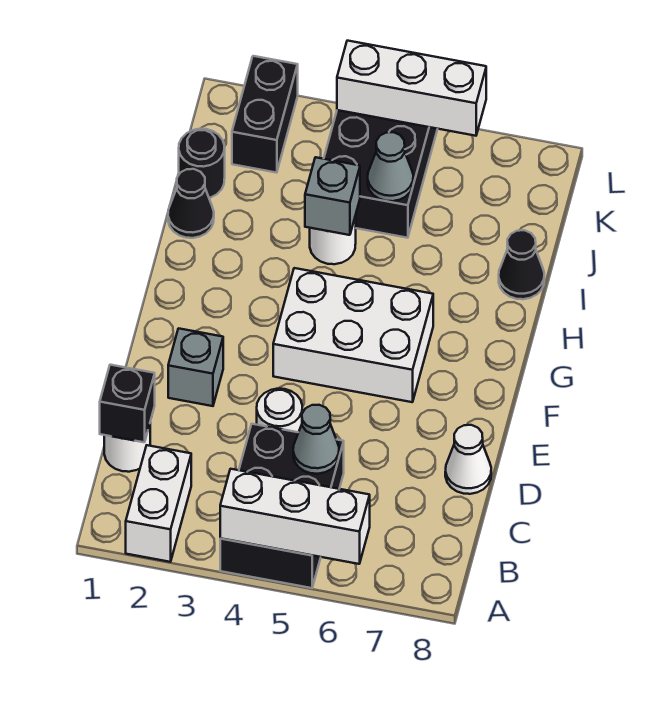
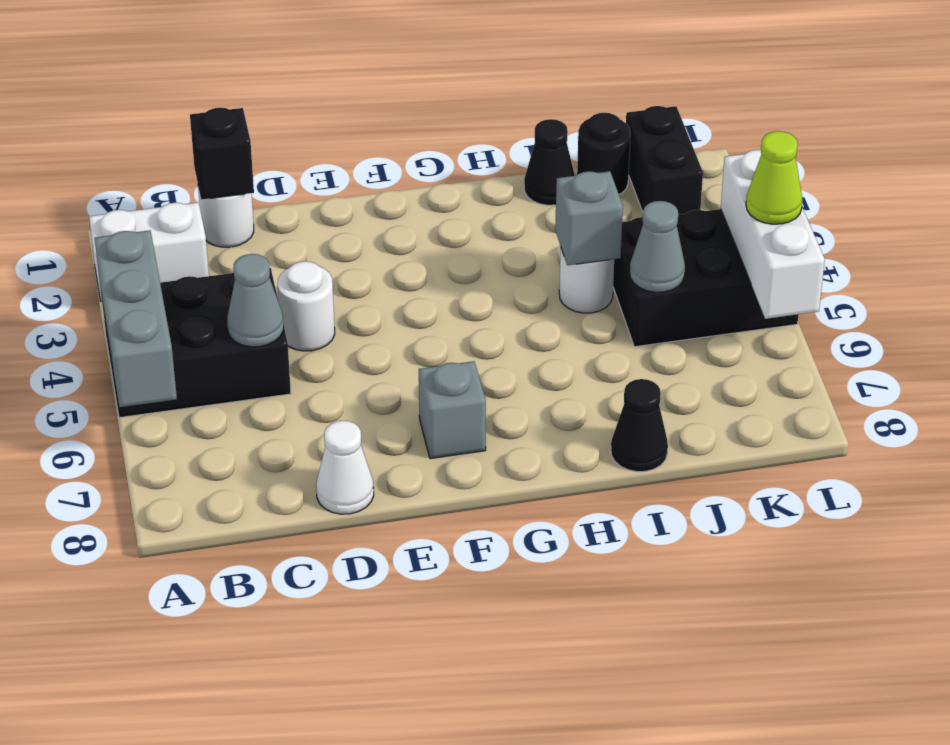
white 1x3 brick [220,469,370,564] -> grey 1x3 brick [95,230,177,407]
grey 1x1 brick [168,328,223,406] -> grey 1x1 brick moved to [419,361,486,459]
white 2x3 brick [273,268,433,402] -> none
black 1x2 brick [232,56,298,173] -> black 1x2 brick turned to [626,106,703,215]
none -> lime 1x1 cone [746,131,803,224]

